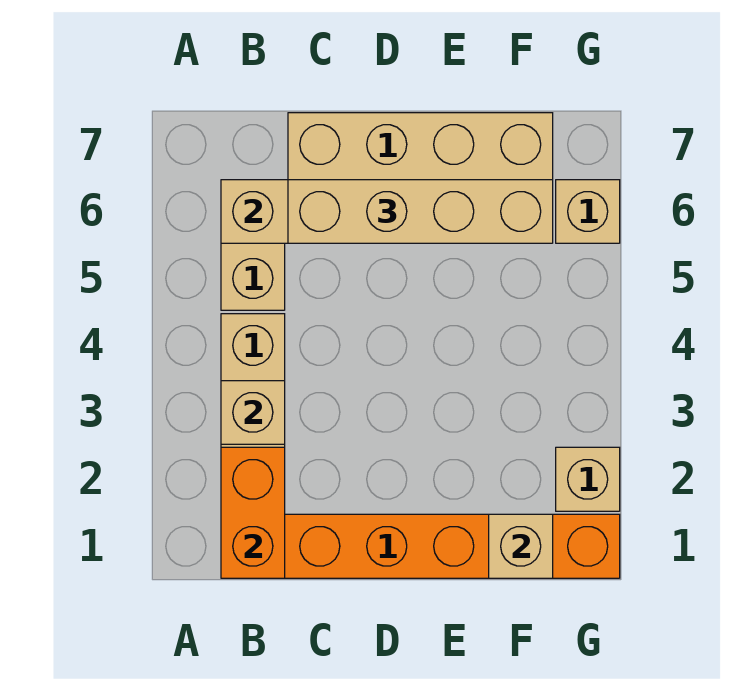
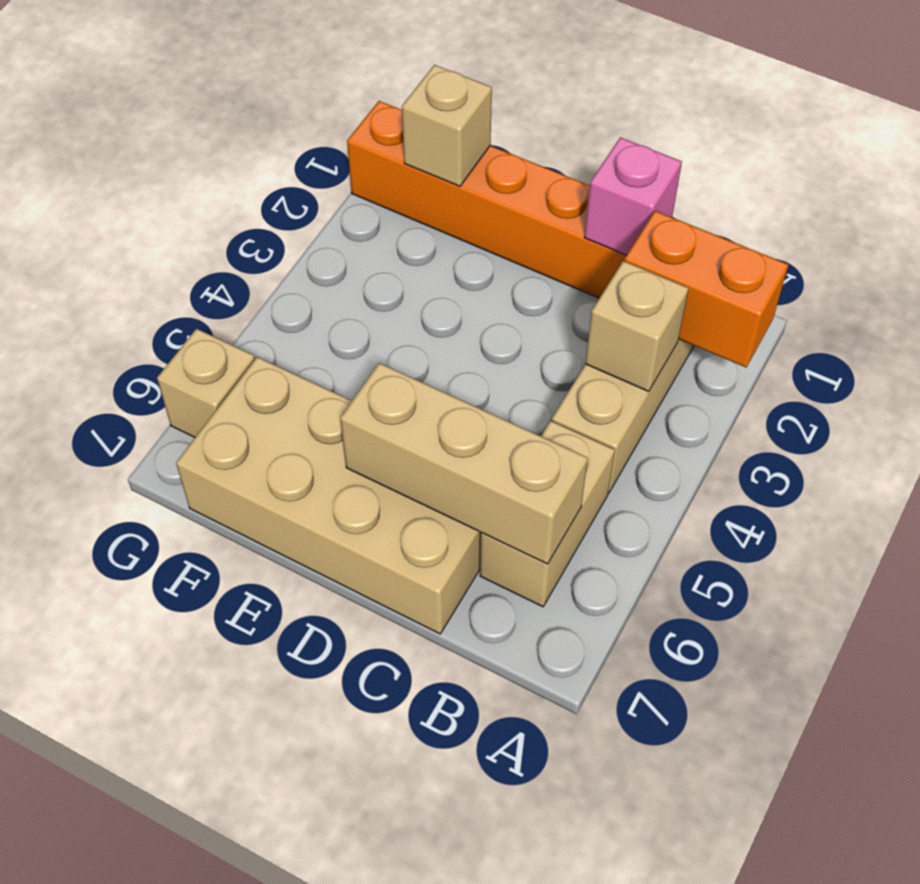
orange 1x2 brick [221,447,285,578] -> orange 1x2 brick turned to [624,211,788,367]
none -> pink 1x1 brick [584,137,682,255]
tan 1x4 brick [288,180,553,243] -> none
tan 1x1 brick [556,447,620,511] -> none

